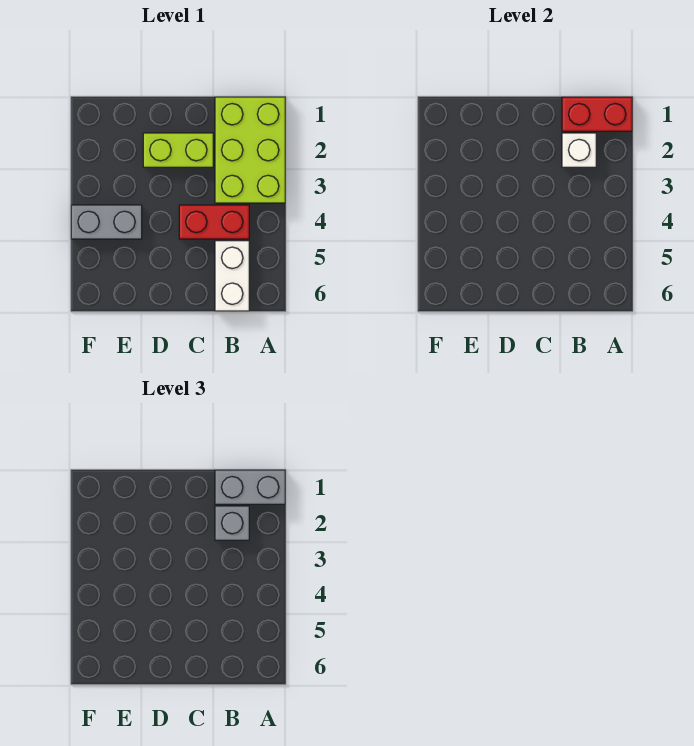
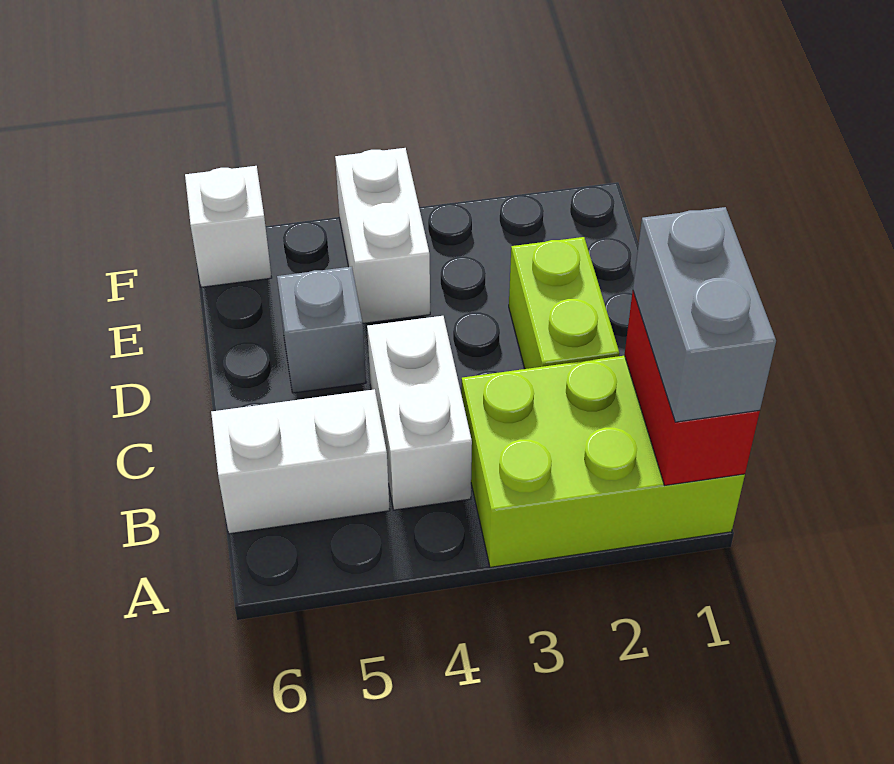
white 1x1 brick [562,133,596,167] -> white 1x1 brick moved to [185,166,272,287]
grey 1x1 brick [215,506,249,540] -> grey 1x1 brick moved to [277,267,366,393]
red 1x2 brick [179,205,249,239] -> white 1x2 brick [367,316,472,510]
grey 1x2 brick [71,205,142,239] -> white 1x2 brick [335,148,430,323]

